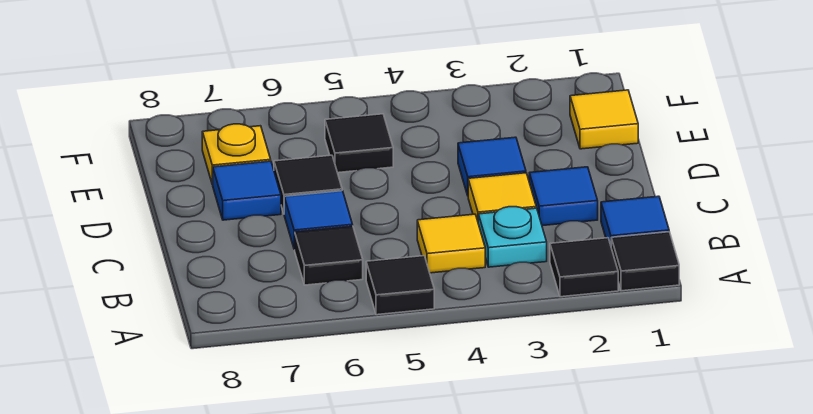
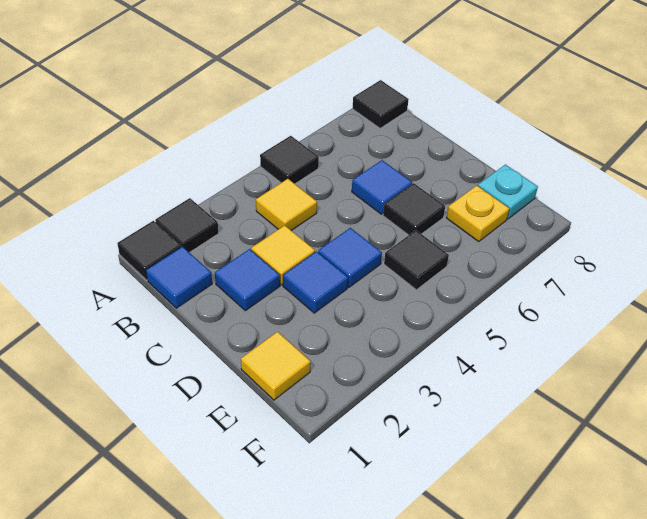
cyan 1x1 plate [478,207,547,267] -> cyan 1x1 plate moved to [478,165,538,219]
black 1x1 tile [294,226,363,285] -> black 1x1 tile moved to [352,80,409,128]
blue 1x1 tile [212,161,281,220] -> blue 1x1 tile moved to [318,228,382,287]

